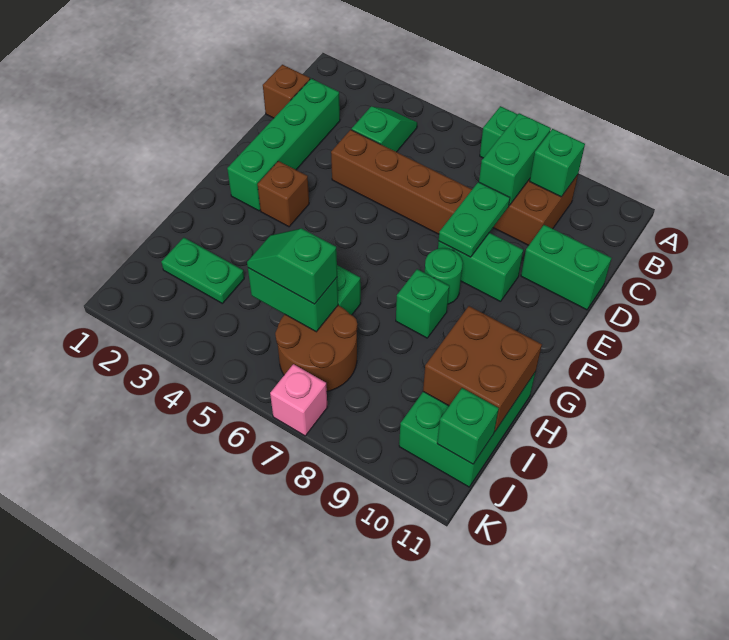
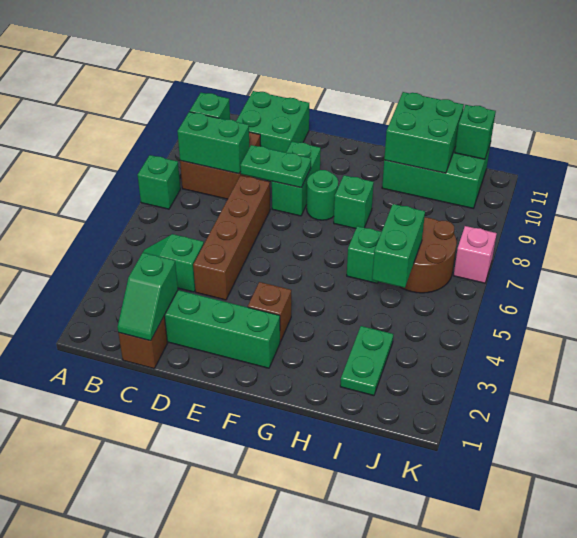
green 1x2 brick [521,225,611,310] -> green 2x2 brick [236,91,309,153]
brown 2x2 brick [423,306,542,431] -> green 2x2 brick [384,92,464,173]
green 1x2 slope [247,228,337,304] -> green 1x2 slope moved to [117,253,178,341]

